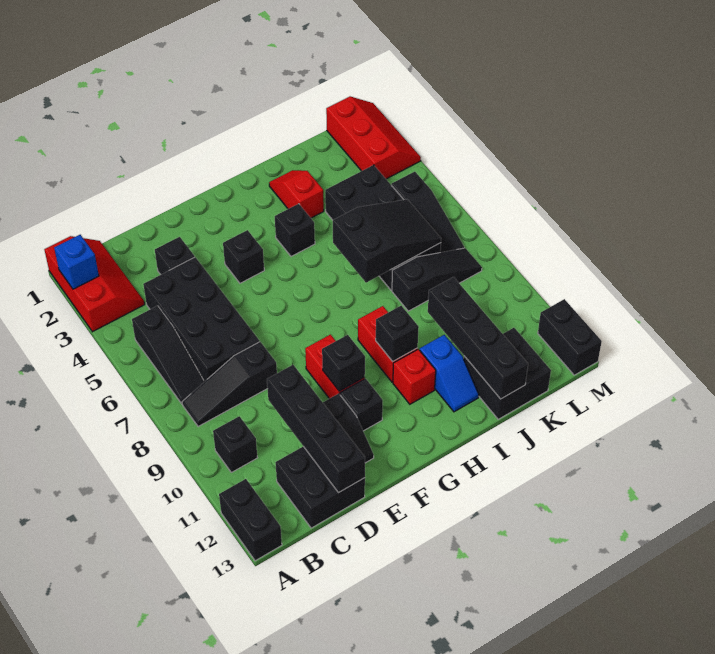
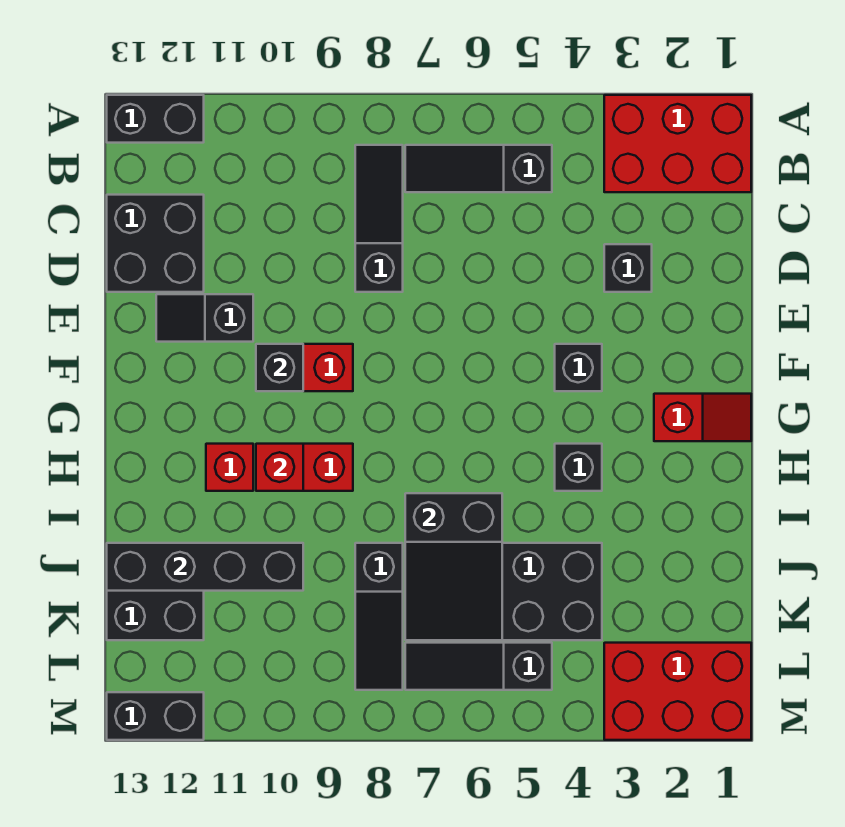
red 2x3 slope [44,236,145,332] -> red 2x3 brick [604,95,751,192]
blue 1x1 brick [54,235,99,289] -> none
black 1x1 brick [213,416,257,472] -> none
black 2x4 brick [143,257,260,382] -> none
black 1x4 brick [267,365,365,493] -> none
black 1x1 brick [340,379,383,431] -> none
black 1x1 brick [376,306,419,361] -> red 1x1 brick [256,444,303,491]
red 1x2 slope [269,170,324,218] -> red 1x2 slope moved to [654,394,751,441]
blue 1x2 slope [420,335,479,412] -> none
red 2x3 slope [326,96,421,179] -> red 2x3 brick [604,643,751,740]

